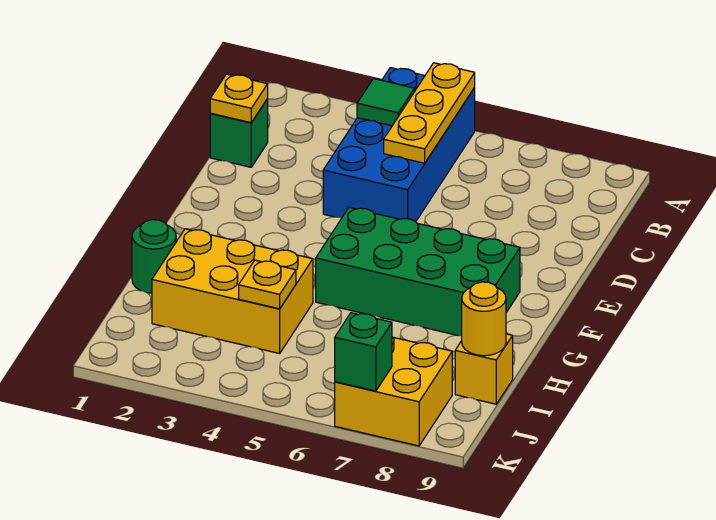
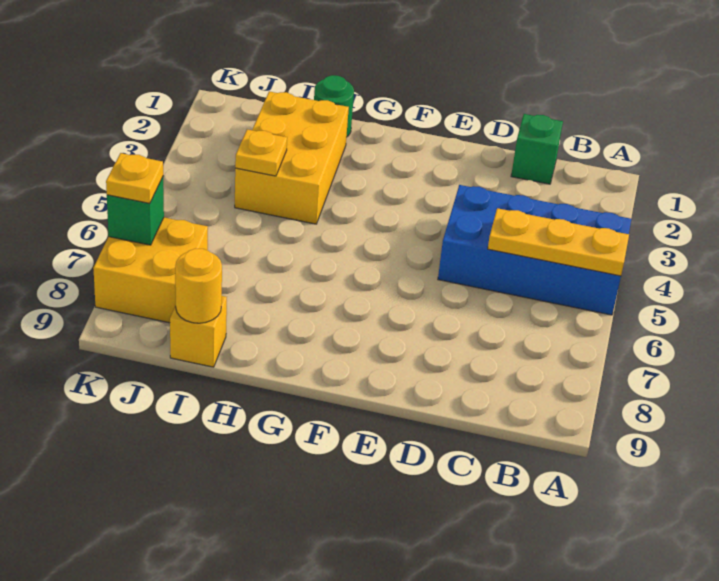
green 1x1 tile [357,79,415,126] -> none
yellow 1x1 plate [210,74,268,123] -> yellow 1x1 plate moved to [106,153,163,203]
green 2x4 brick [316,207,520,336] -> none

